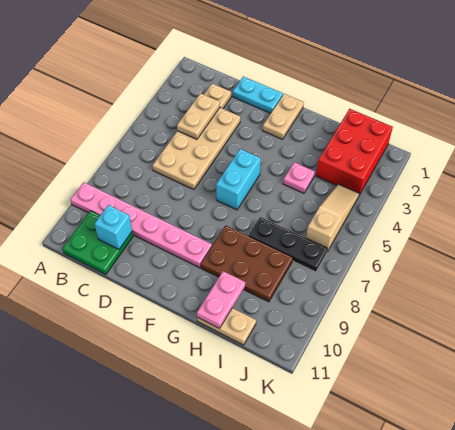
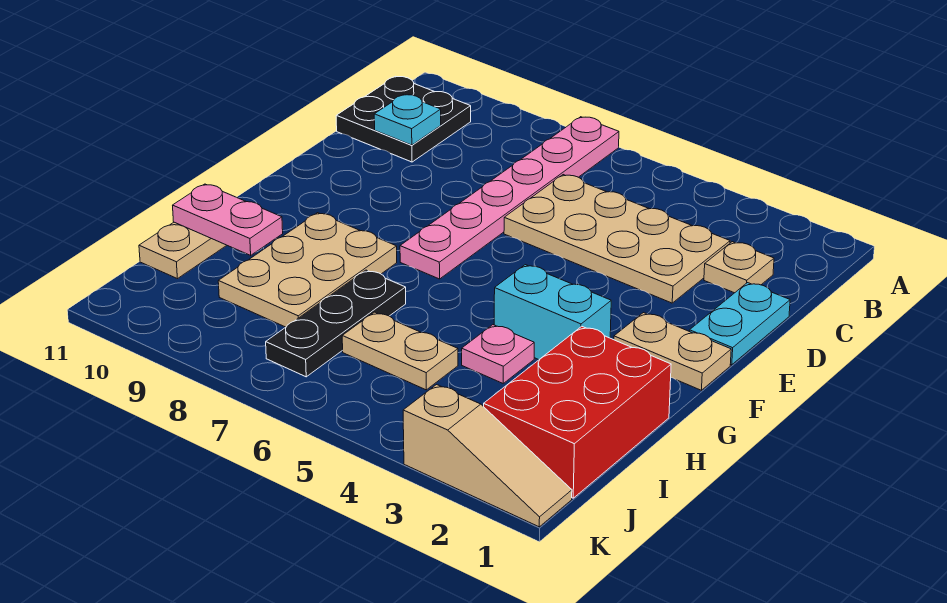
pink 1x6 plate [70,182,212,268] -> pink 1x6 plate moved to [400,117,619,279]
green 2x2 plate [62,211,133,274] -> black 2x2 plate [336,76,471,162]
tan 1x2 plate [177,93,220,139] -> tan 1x2 plate moved to [342,312,458,390]
cyan 1x1 brick [94,205,132,249] -> cyan 1x1 plate [374,95,441,145]
cyan 1x2 brick [216,149,261,210] -> cyan 1x2 brick moved to [494,265,611,360]
brown 2x3 plate [201,225,293,302] -> tan 2x3 plate [218,213,397,327]
red 2x3 brick [316,109,393,195] -> red 2x3 brick turned to [484,326,671,498]
tan 1x3 slope [306,184,359,252] -> tan 1x3 slope moved to [403,385,572,527]

